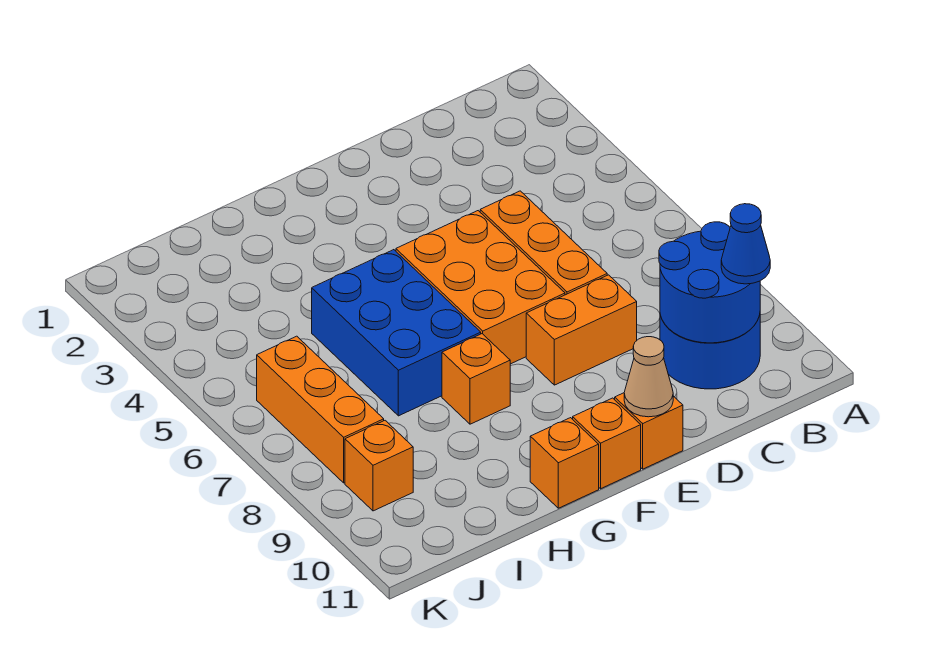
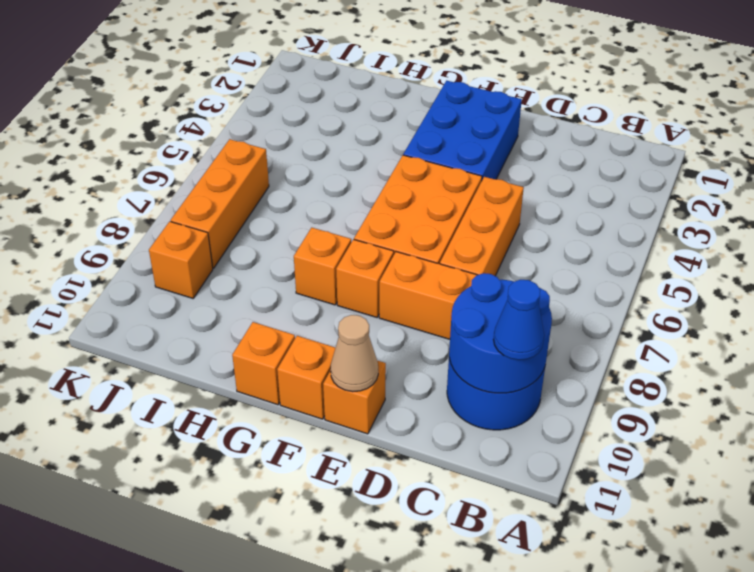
none -> orange 1x1 brick [336,239,394,317]
blue 2x3 brick [312,250,481,416] -> blue 2x3 brick moved to [403,81,522,179]

